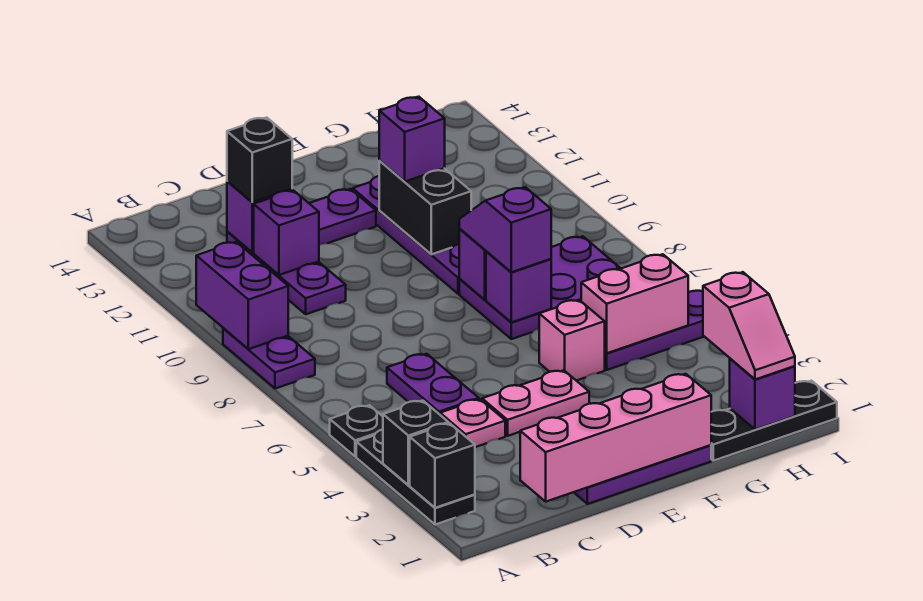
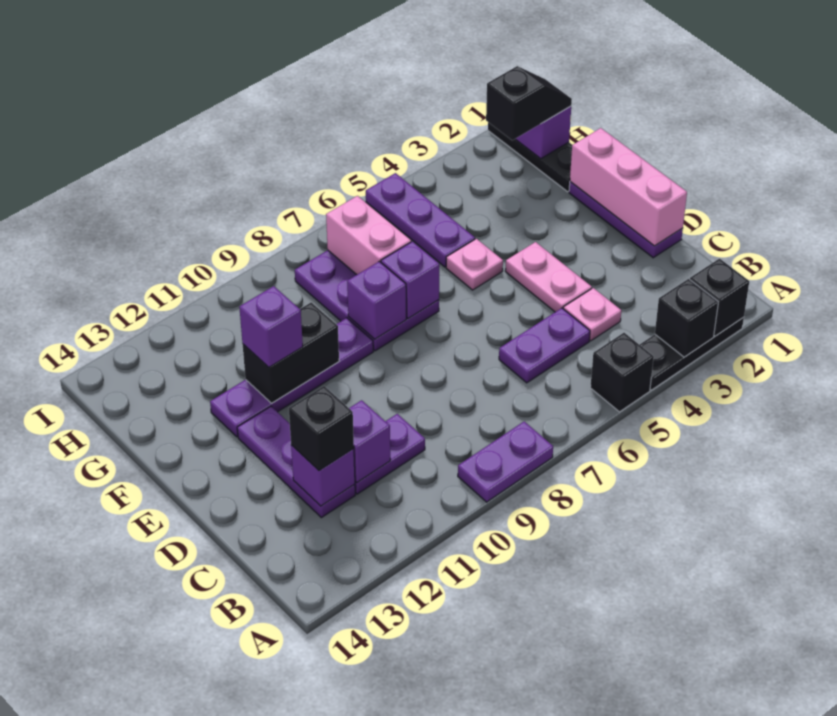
black 1x1 plate [330,405,383,457] -> black 1x1 brick [590,333,654,412]
purple 1x2 brick [196,242,288,349] -> none
pink 1x4 brick [520,374,711,502] -> pink 1x3 brick [570,128,687,246]
pink 1x1 brick [539,300,605,381] -> pink 1x1 plate [446,239,503,290]
purple 1x2 slope [459,187,551,272] -> none
pink 1x2 brick [581,254,688,353] -> pink 1x2 brick moved to [326,196,411,275]
pink 1x2 slope [703,272,795,379] -> black 1x2 slope [486,66,572,140]

